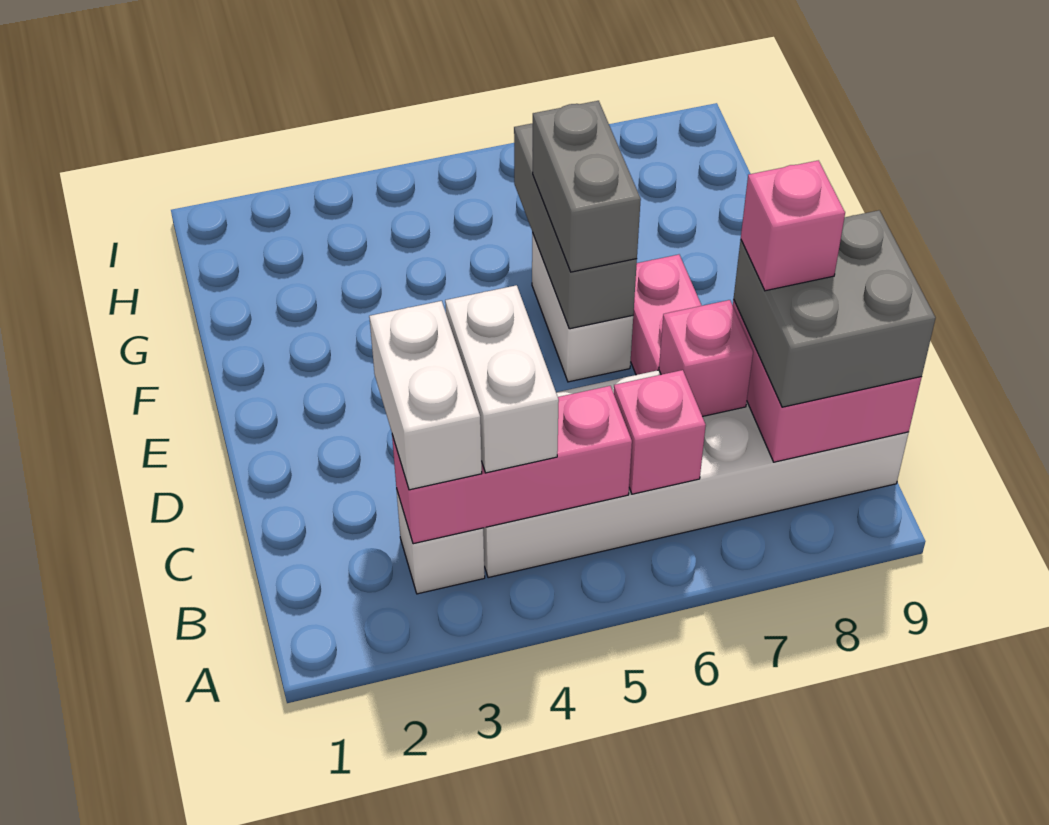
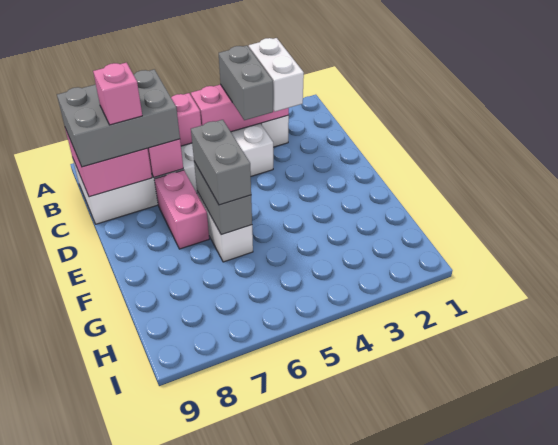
white 1x2 brick [445,285,559,473] -> grey 1x2 brick [219,46,273,120]
grey 2x2 brick [734,210,935,407] -> grey 2x3 brick [57,69,180,167]
grey 1x3 brick [514,123,637,329] -> grey 1x2 brick [194,162,252,235]

